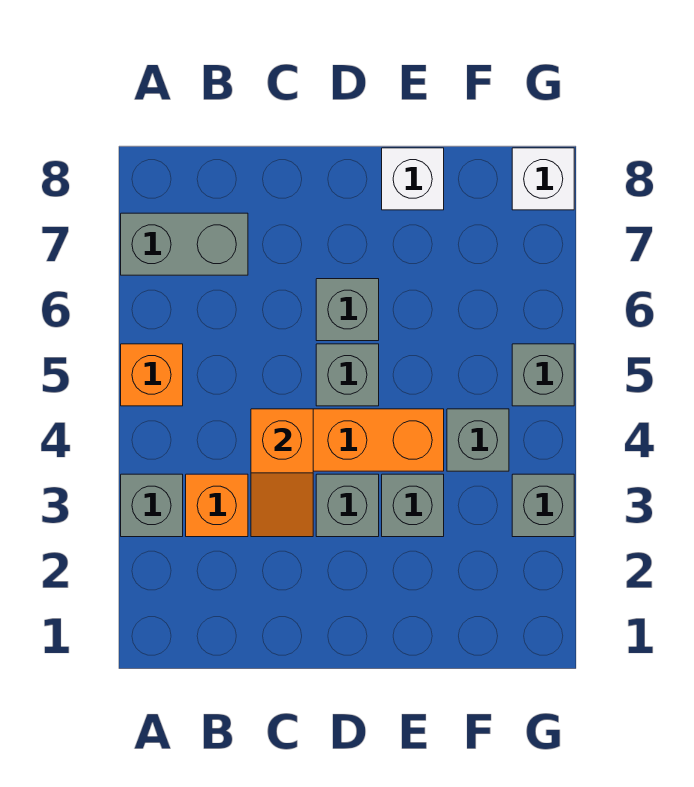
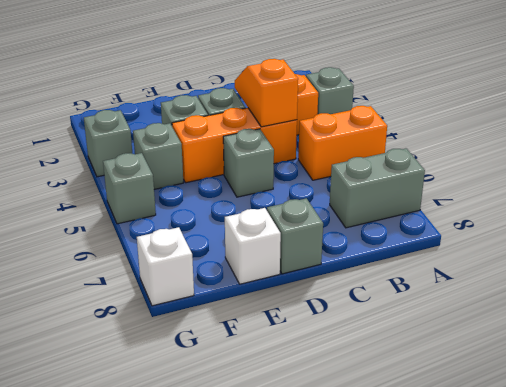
orange 1x1 brick [121,344,183,406] -> orange 1x2 brick [298,106,387,180]
grey 1x1 brick [316,279,379,341] -> grey 1x1 brick moved to [267,198,323,274]

